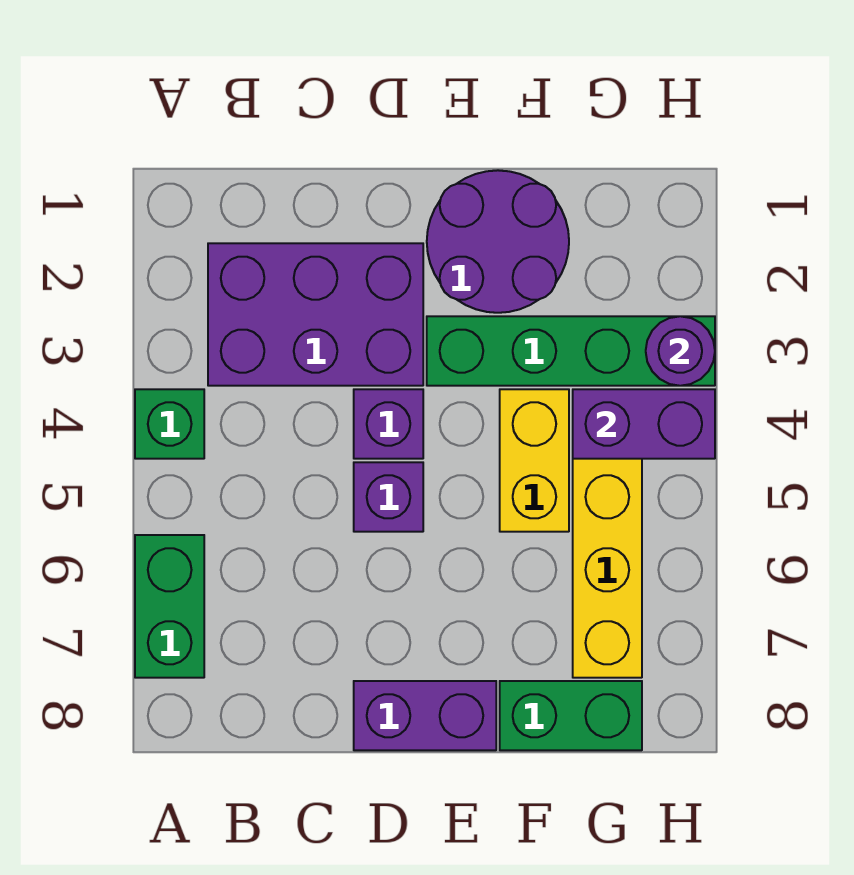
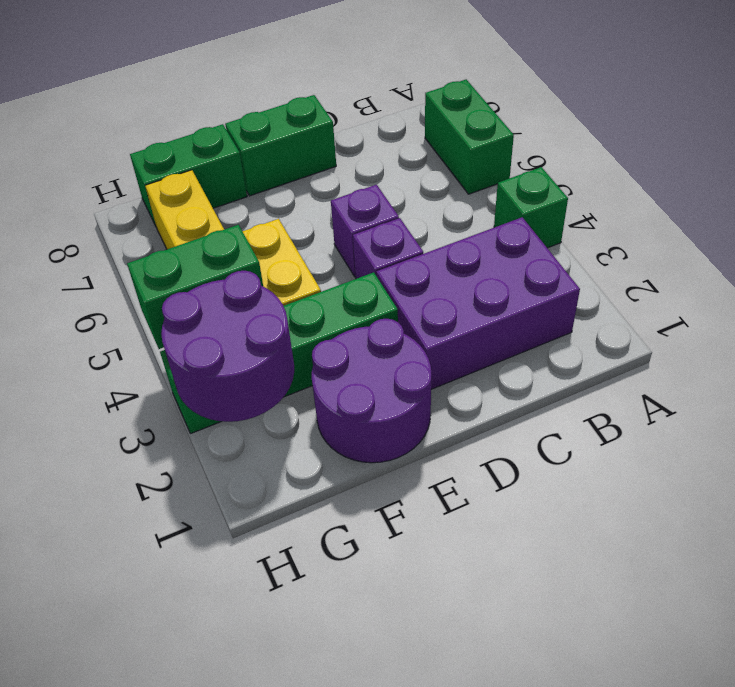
purple 1x2 brick [354,681,496,750] -> green 1x2 brick [225,95,336,196]
purple 1x2 brick [573,389,715,459] -> green 1x2 brick [127,225,263,349]
purple 1x1 round brick [646,316,715,386] -> purple 2x2 round brick [161,271,294,422]

